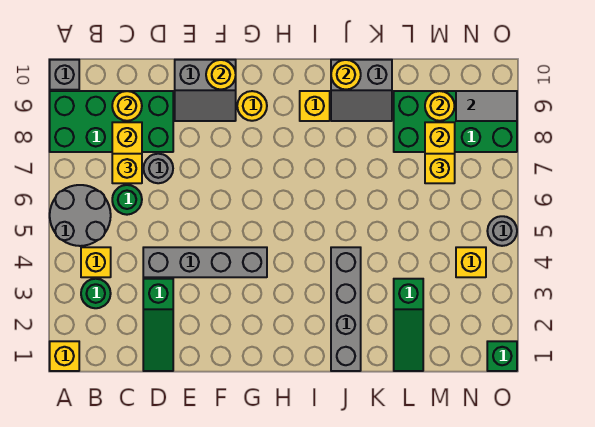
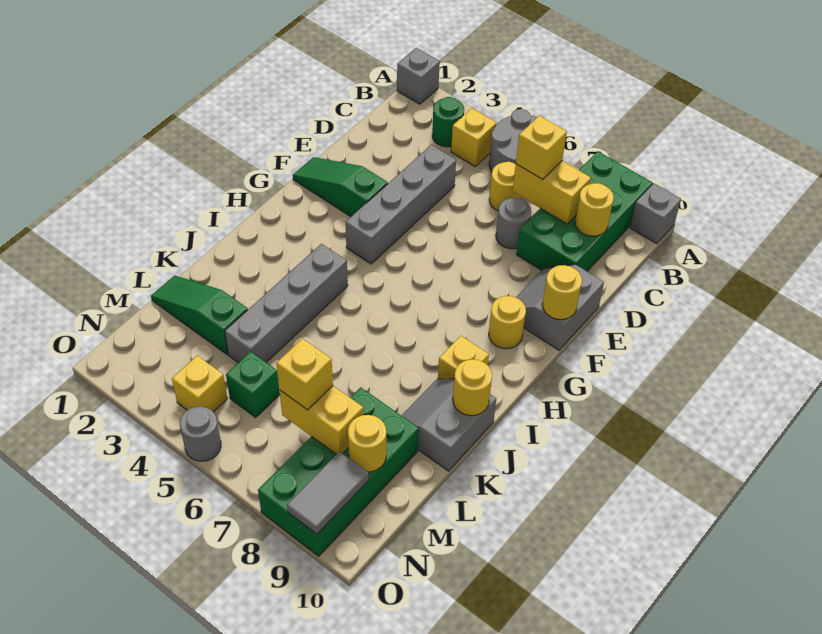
yellow 1x1 brick [50,341,79,371] -> grey 1x1 brick [397,48,440,104]
green 1x1 round brick [112,185,142,215] -> yellow 1x1 round brick [489,162,521,211]
green 1x3 slope [143,279,173,371] -> green 1x3 slope moved to [293,157,388,217]
grey 1x4 brick [331,247,361,371] -> grey 1x4 brick turned to [225,244,348,363]
green 1x1 brick [487,341,517,371] -> green 1x1 brick moved to [226,351,280,417]

